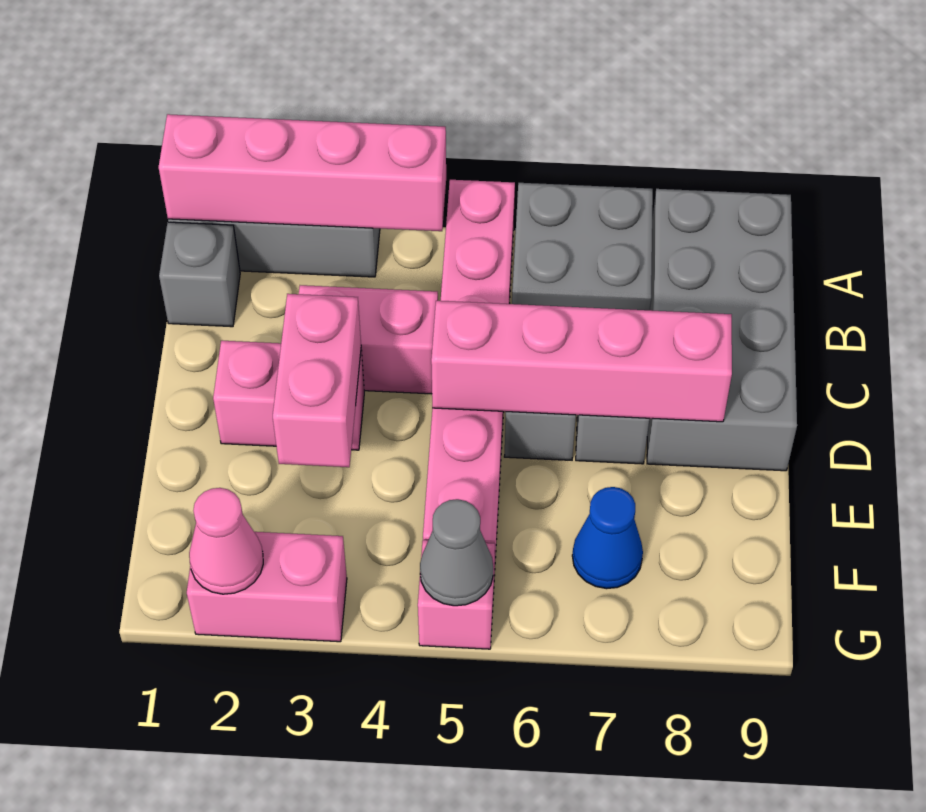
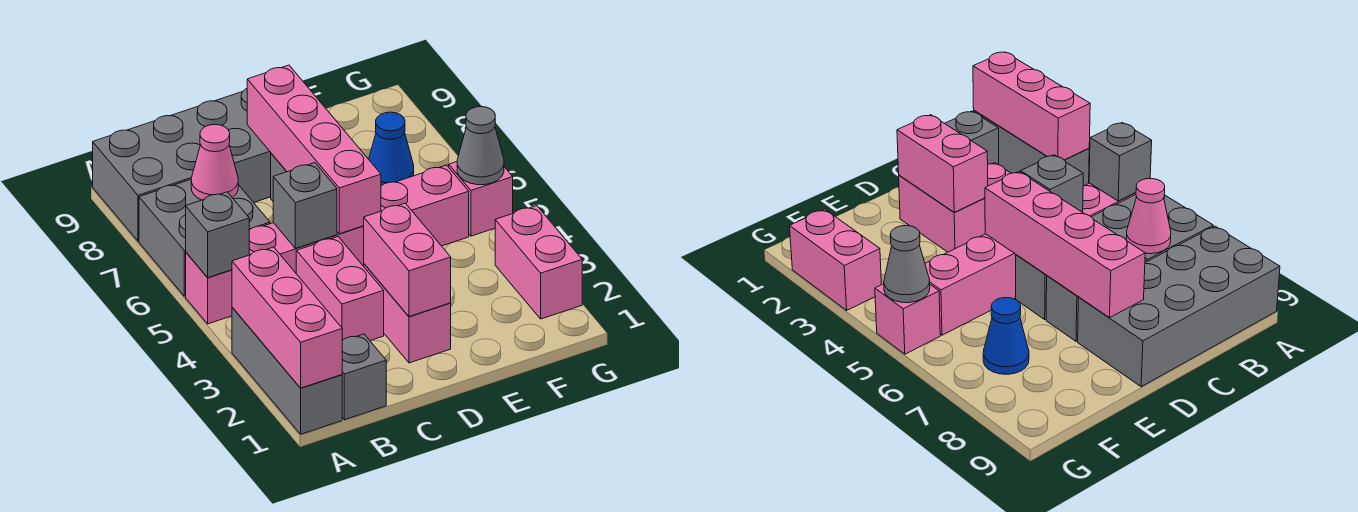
pink 1x4 brick [159,114,446,231] -> pink 1x3 brick [232,247,342,388]
none -> grey 1x1 brick [186,192,249,278]
none -> grey 1x1 brick [273,163,337,248]
pink 1x2 brick [273,294,361,467] -> pink 1x2 brick turned to [364,203,451,317]
pink 1x1 cone [189,488,263,594] -> pink 1x1 cone moved to [191,124,238,200]

